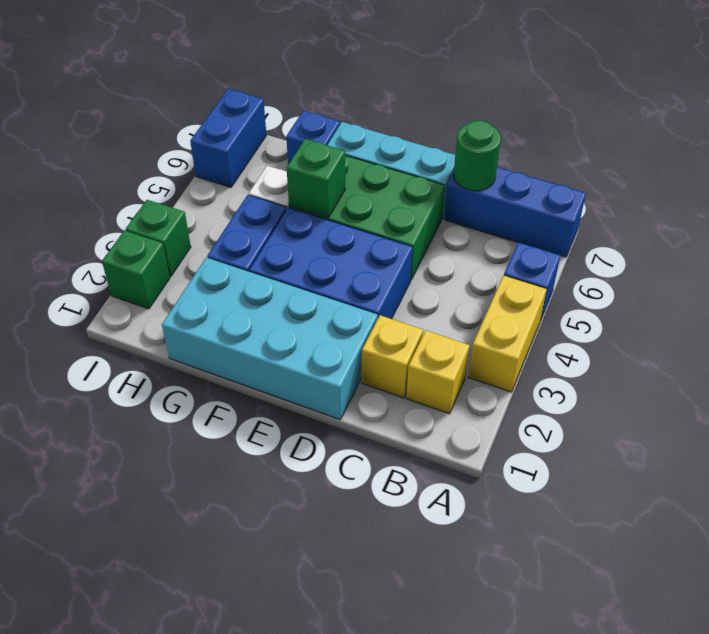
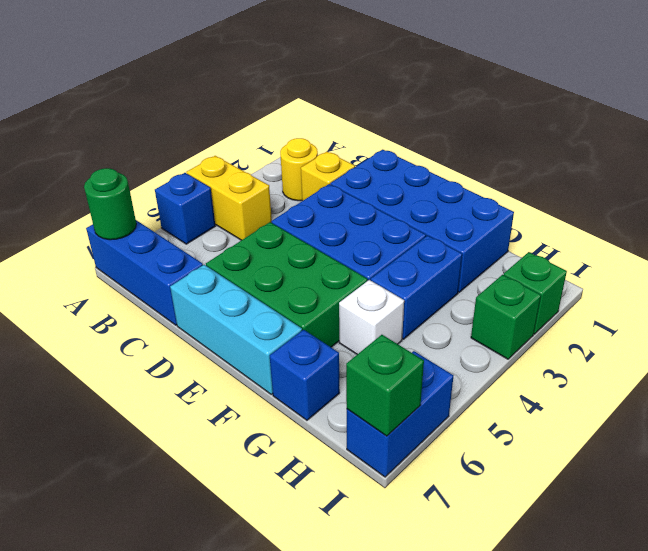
yellow 1x2 brick [468,275,547,392] -> yellow 1x2 brick turned to [187,156,272,240]
yellow 1x1 brick [406,330,470,414] -> yellow 1x1 round brick [280,138,318,201]
green 1x1 round brick [453,120,501,191] -> green 1x1 round brick moved to [84,168,136,240]
cyan 2x4 brick [162,258,378,419] -> blue 2x4 brick [330,150,514,292]
green 1x1 brick [287,139,345,218] -> green 1x1 brick moved to [346,335,424,436]

